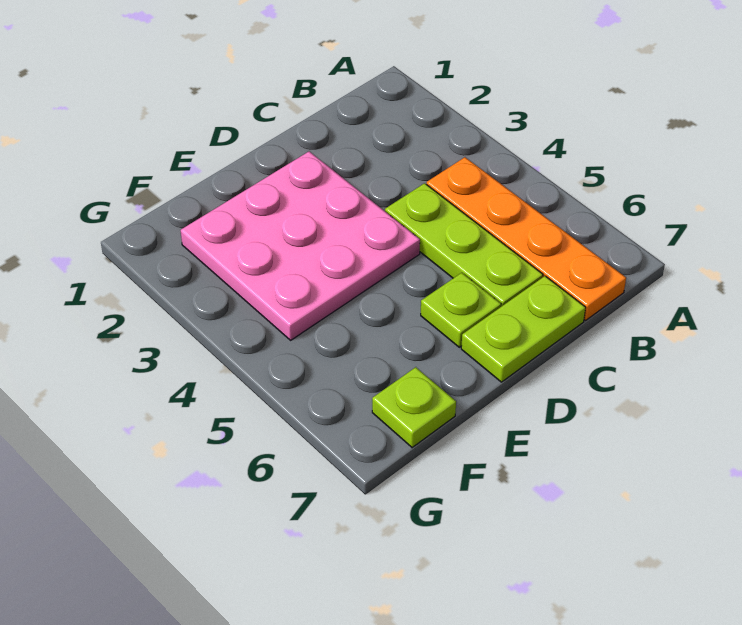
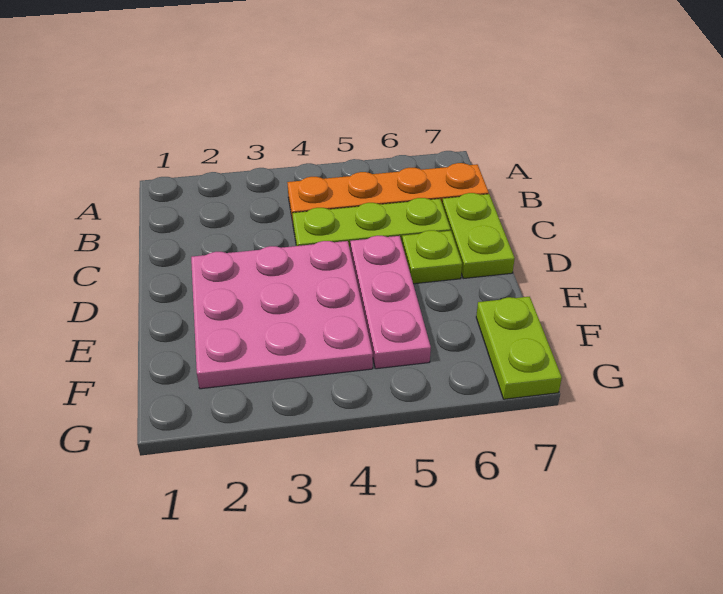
none -> pink 1x3 plate [350,236,431,369]
lime 1x1 plate [372,367,456,448] -> lime 1x2 plate [476,297,562,399]

